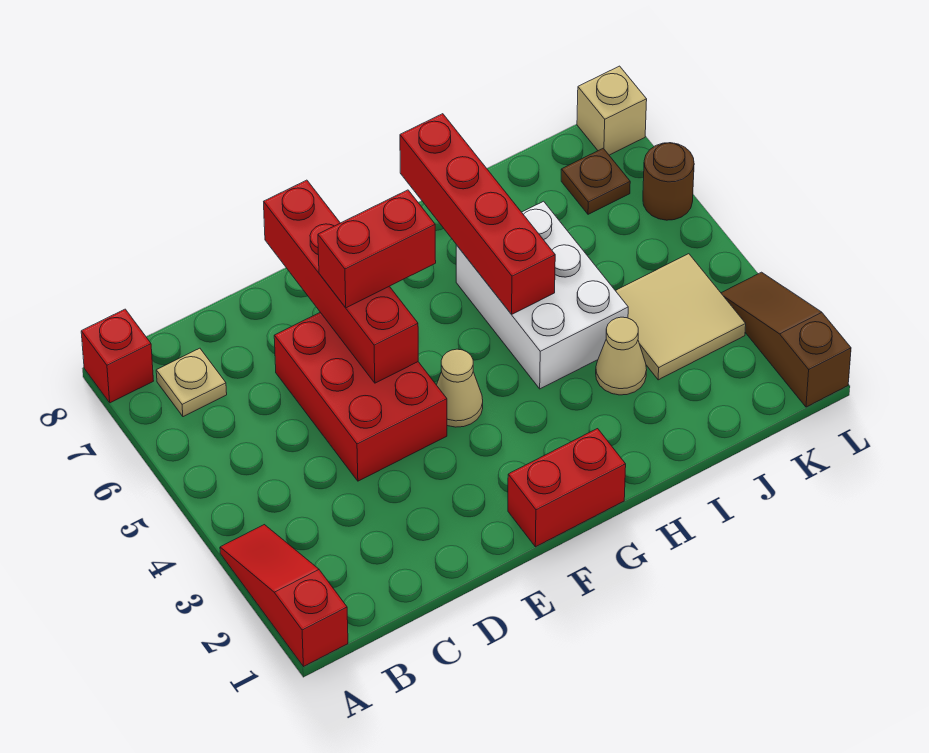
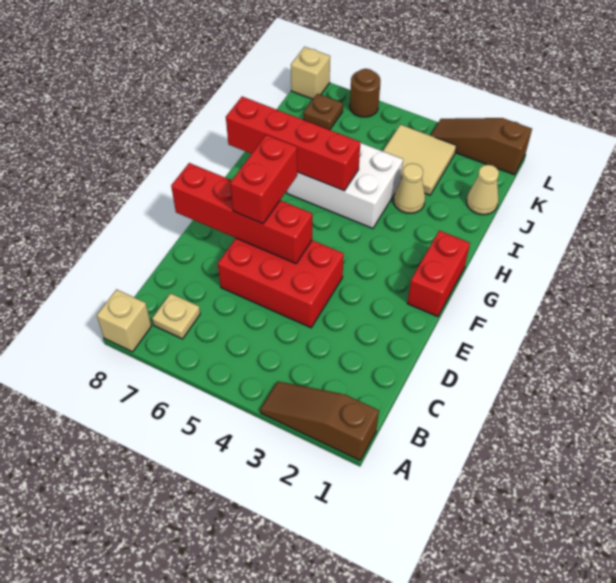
red 1x3 slope [220,525,348,667] -> brown 1x3 slope [260,381,379,460]
red 1x1 brick [81,309,153,403] -> tan 1x1 brick [97,289,151,352]
tan 1x1 cone [437,349,483,427] -> tan 1x1 cone moved to [467,165,499,215]

